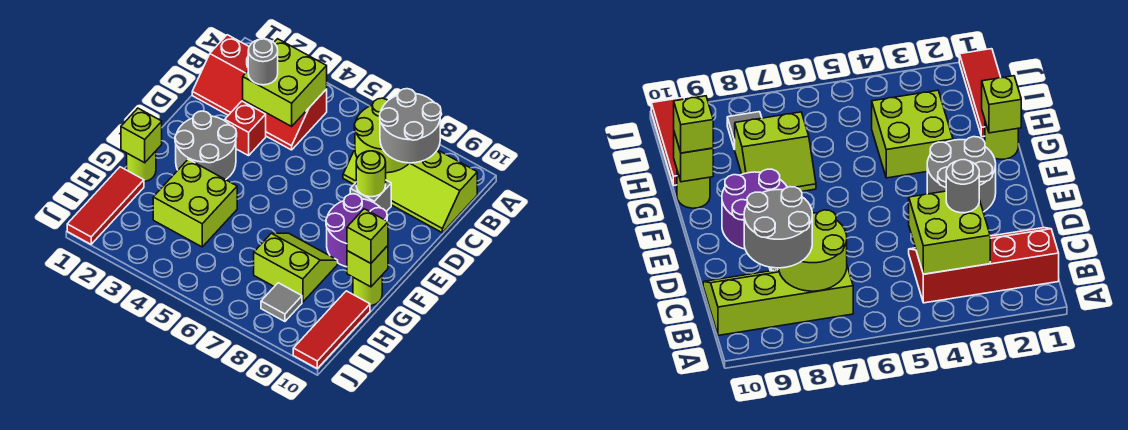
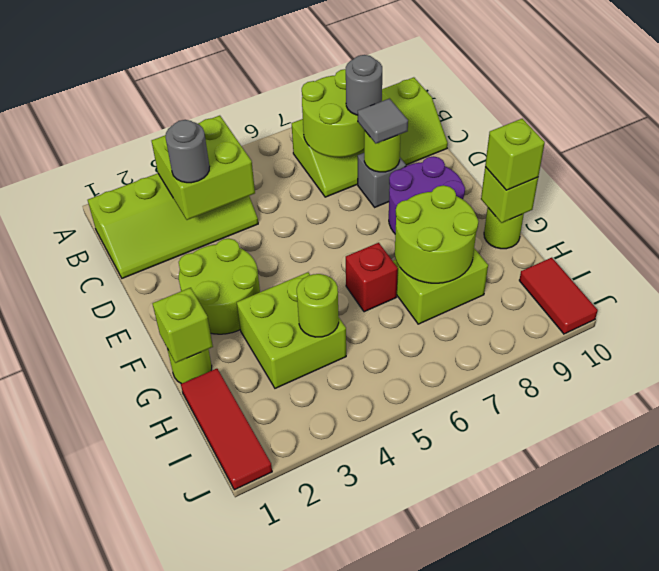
red 2x4 slope [192,35,327,150] -> lime 2x4 slope [88,173,258,278]
grey 2x2 round brick [380,89,441,163] -> grey 1x1 round brick [346,55,382,115]
red 1x1 brick [225,101,266,156] -> red 1x1 brick moved to [346,243,398,312]
grey 2x2 round brick [175,111,237,180] -> lime 2x2 round brick [179,239,260,334]
none -> lime 2x2 round brick [395,185,478,283]
none -> lime 1x1 round brick [297,274,339,337]
red 1x3 tile [293,291,370,368] -> red 1x2 tile [519,258,598,334]
grey 1x1 tile [261,283,302,322] -> grey 1x1 tile moved to [358,99,408,143]

